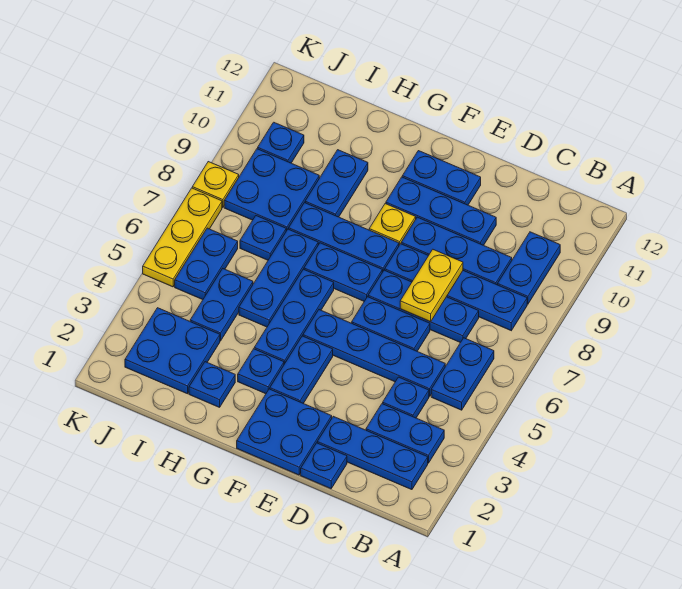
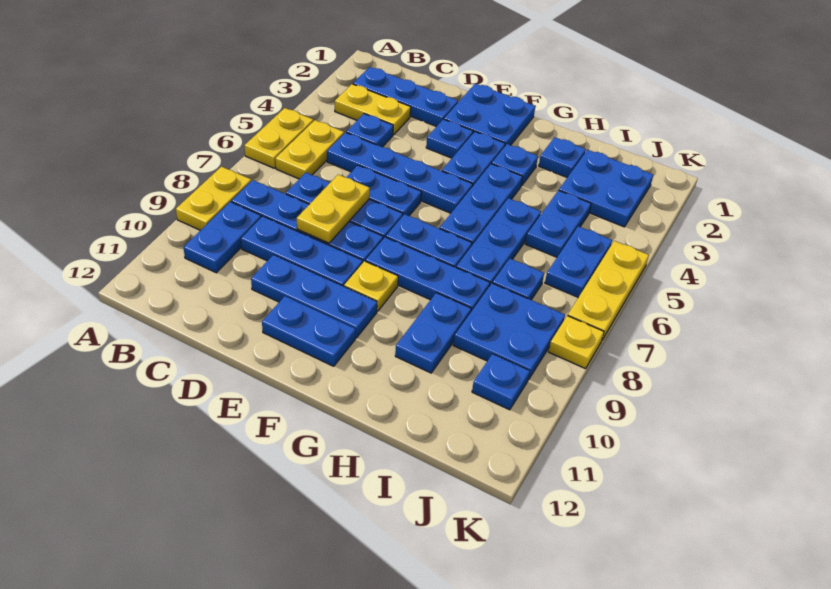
none -> yellow 1x2 plate [244,108,313,168]
none -> yellow 1x2 plate [176,167,251,230]
blue 1x2 plate [366,404,444,463] -> yellow 1x2 plate [335,84,411,135]
blue 1x2 plate [431,338,494,410] -> yellow 1x2 plate [275,120,344,179]
blue 1x1 plate [301,443,347,489] -> blue 1x1 plate moved to [426,119,473,158]

